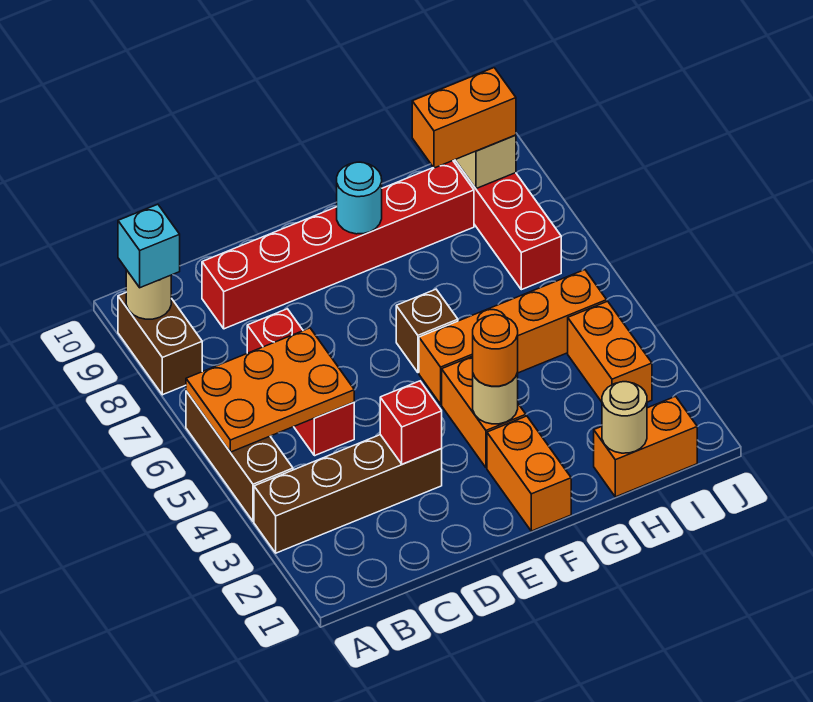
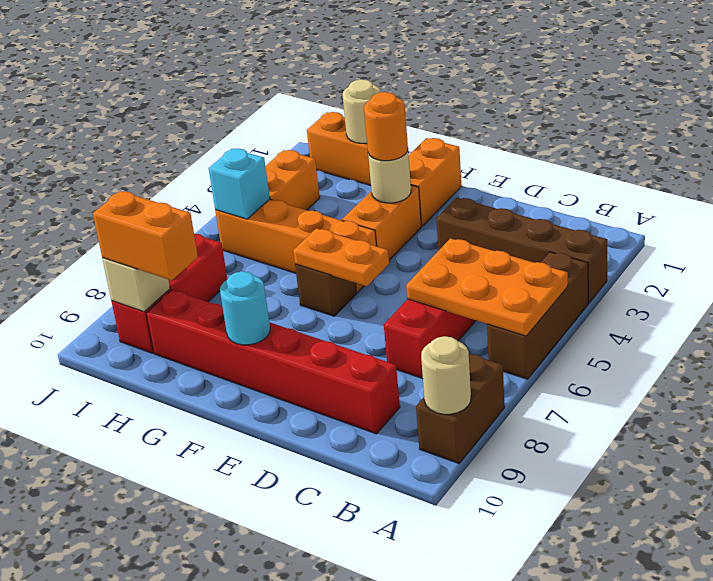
cyan 1x1 brick [118,204,180,288] -> cyan 1x1 brick moved to [209,149,270,219]
red 1x1 brick [380,381,442,464] -> none
none -> orange 1x2 plate [293,228,389,286]

